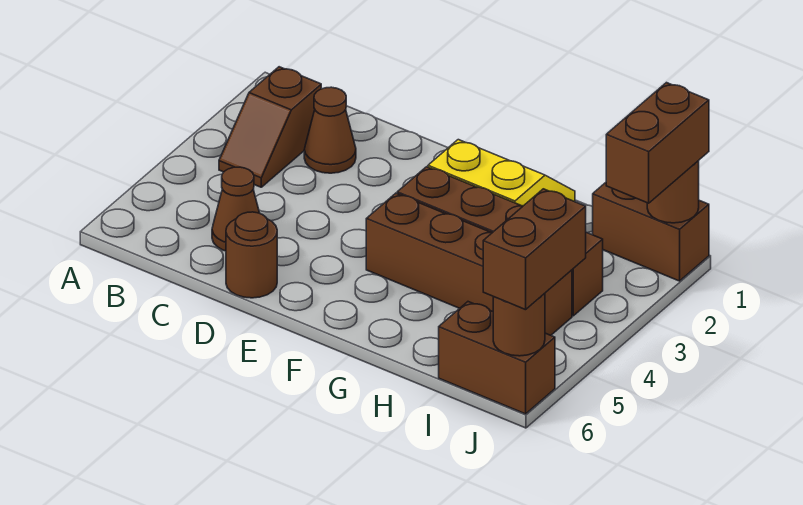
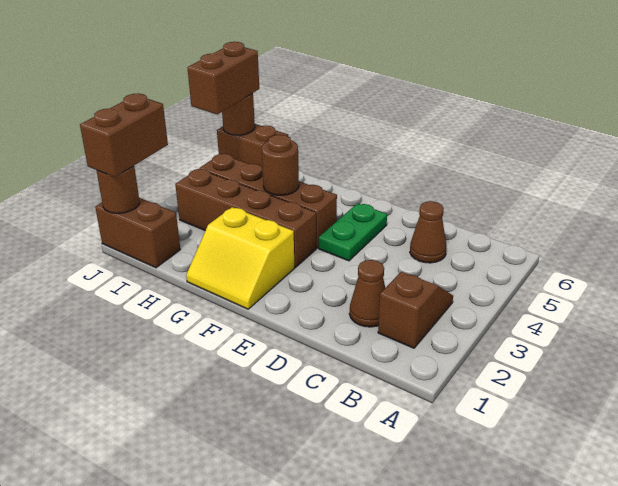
brown 1x1 round brick [226,212,277,298] -> brown 1x1 round brick moved to [262,135,299,195]
none -> green 1x2 plate [319,203,387,261]

